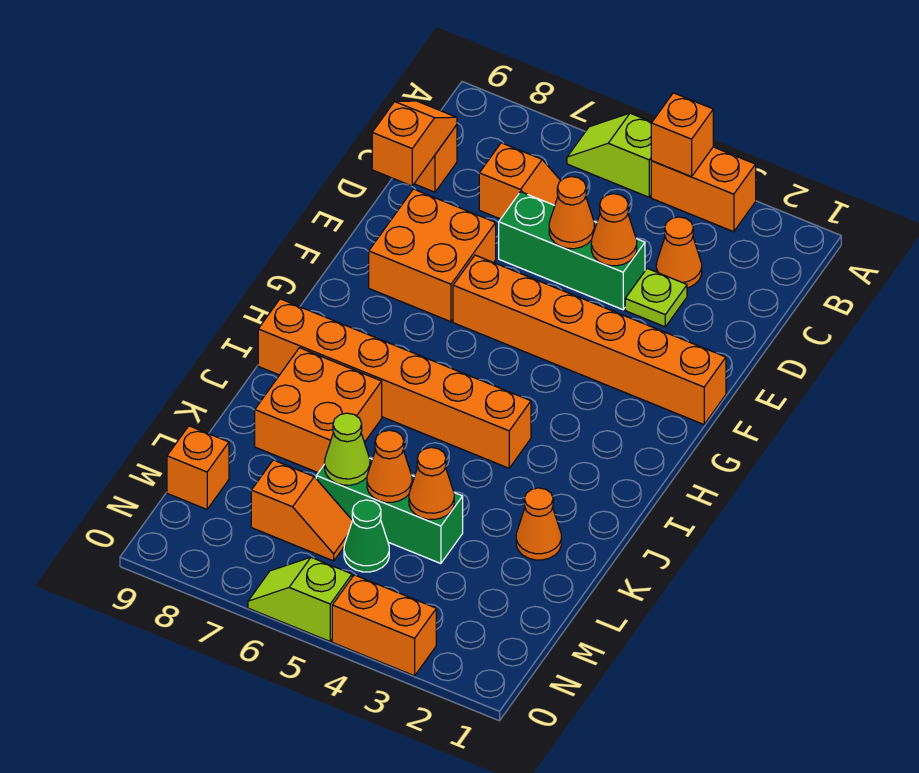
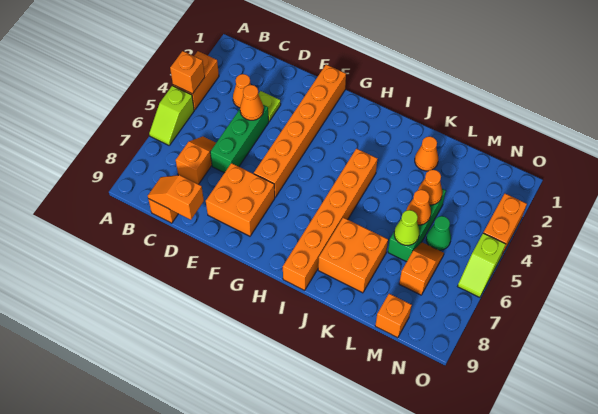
orange 1x1 cone [549,177,594,249] -> none

